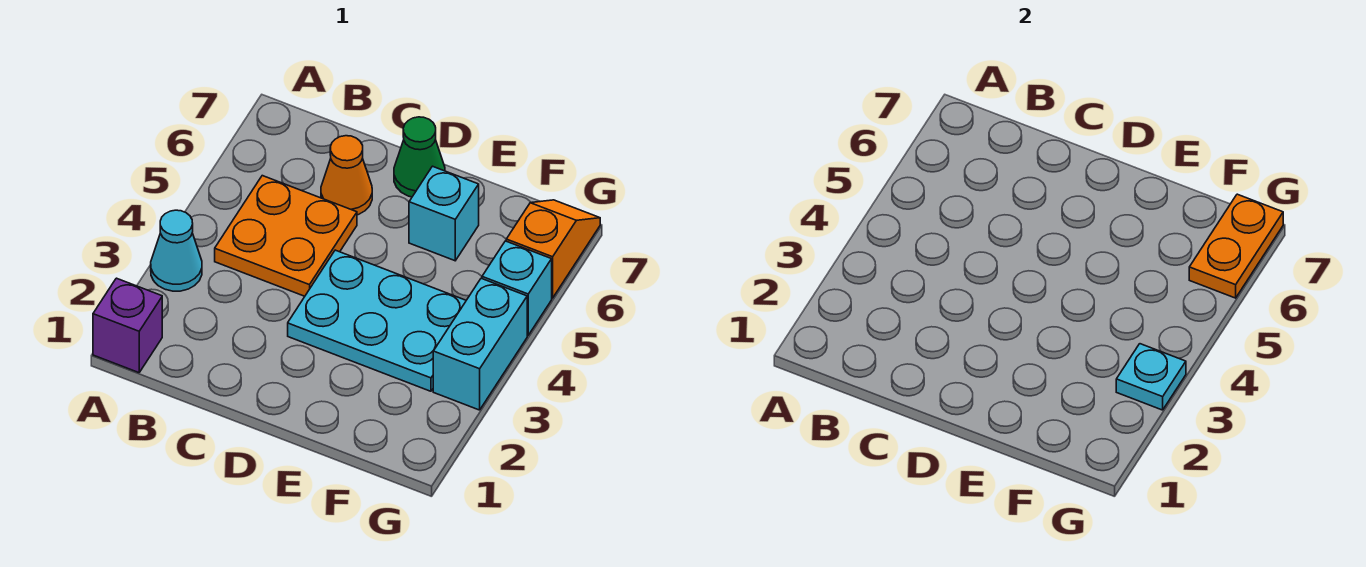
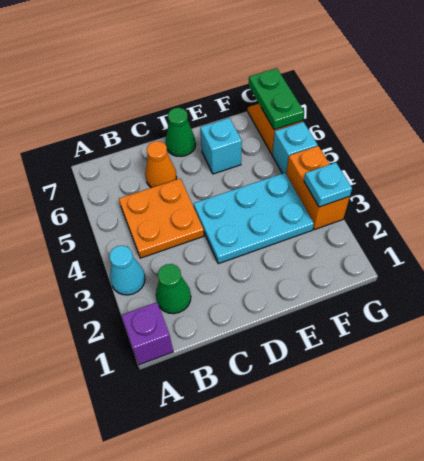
none -> green 1x1 cone [156,264,191,314]
cyan 1x2 brick [433,278,527,410] -> orange 1x2 brick [286,146,350,230]
orange 1x2 plate [1189,194,1283,298] -> green 1x2 plate [249,68,304,130]

